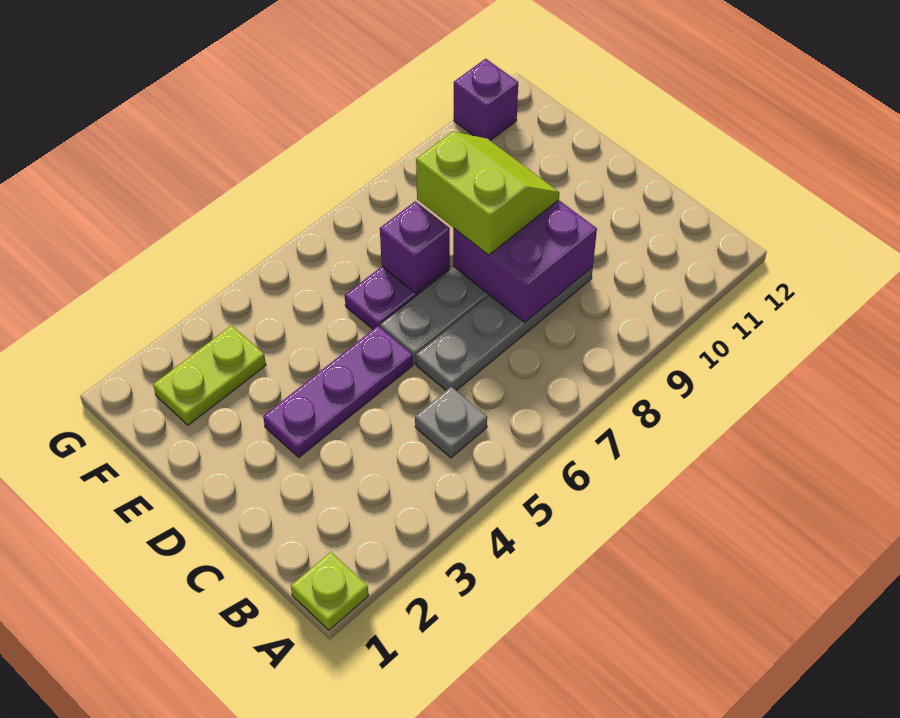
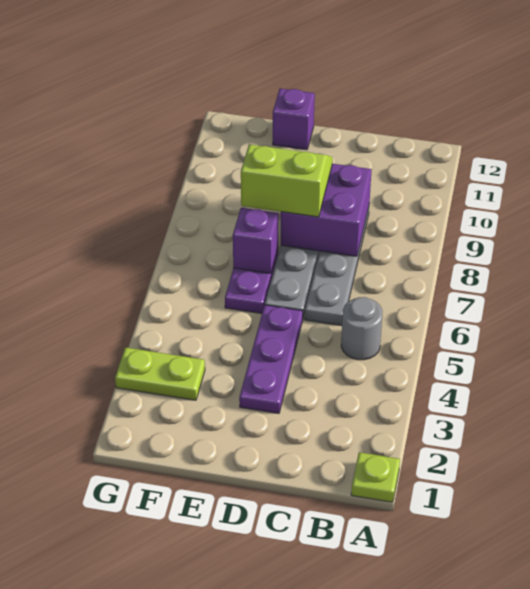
grey 1x1 plate [415,387,487,458] -> grey 1x1 round brick [341,297,382,360]
lime 1x2 plate [153,326,266,425] -> lime 1x2 plate turned to [115,347,205,400]
purple 1x1 brick [454,59,518,141] -> purple 1x1 brick moved to [273,88,315,150]

